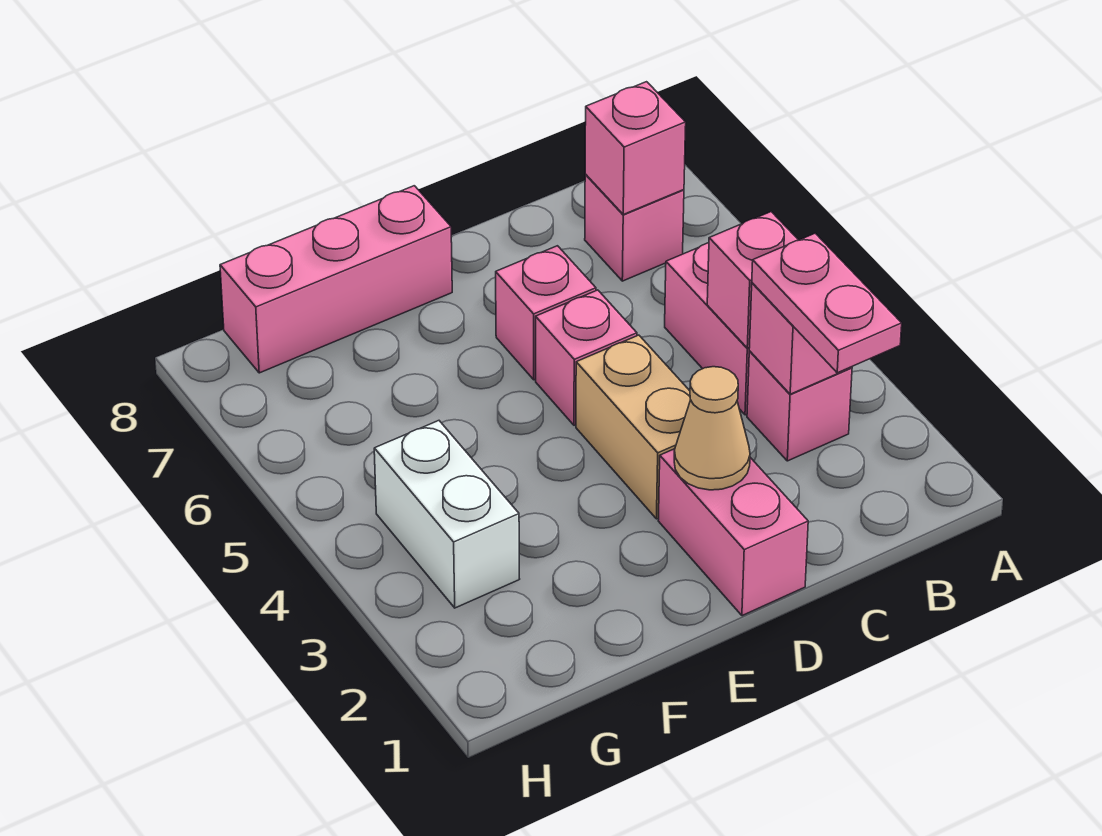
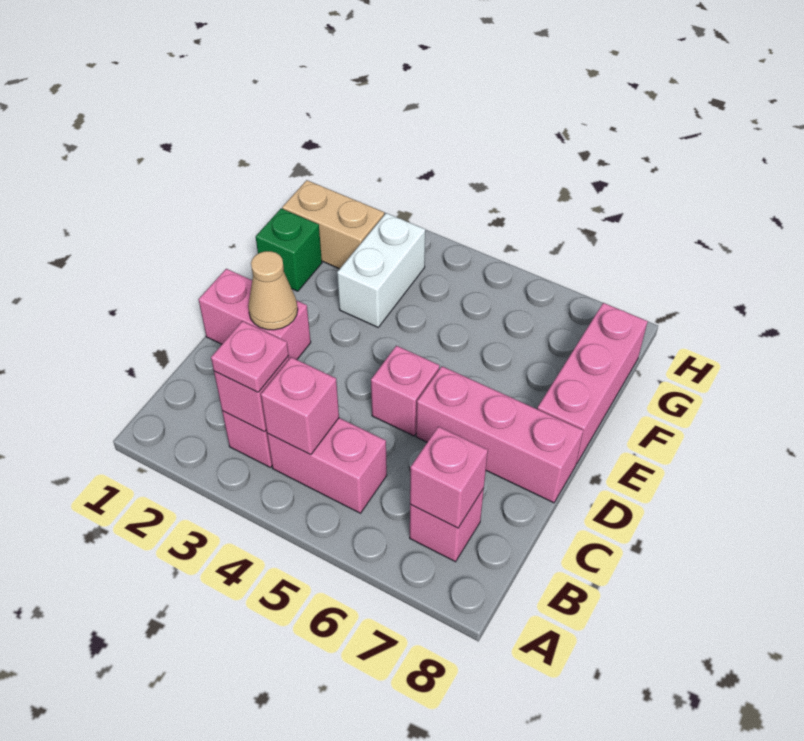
pink 1x2 plate [752,233,902,373] -> pink 1x1 plate [211,321,289,392]
tan 1x2 brick [576,335,690,519] -> tan 1x2 brick moved to [282,180,384,269]
pink 1x1 brick [496,246,596,380] -> pink 1x3 brick [416,366,583,503]
none -> green 1x1 brick [256,208,322,291]
white 1x2 brick [374,421,519,608] -> white 1x2 brick turned to [337,213,425,327]

